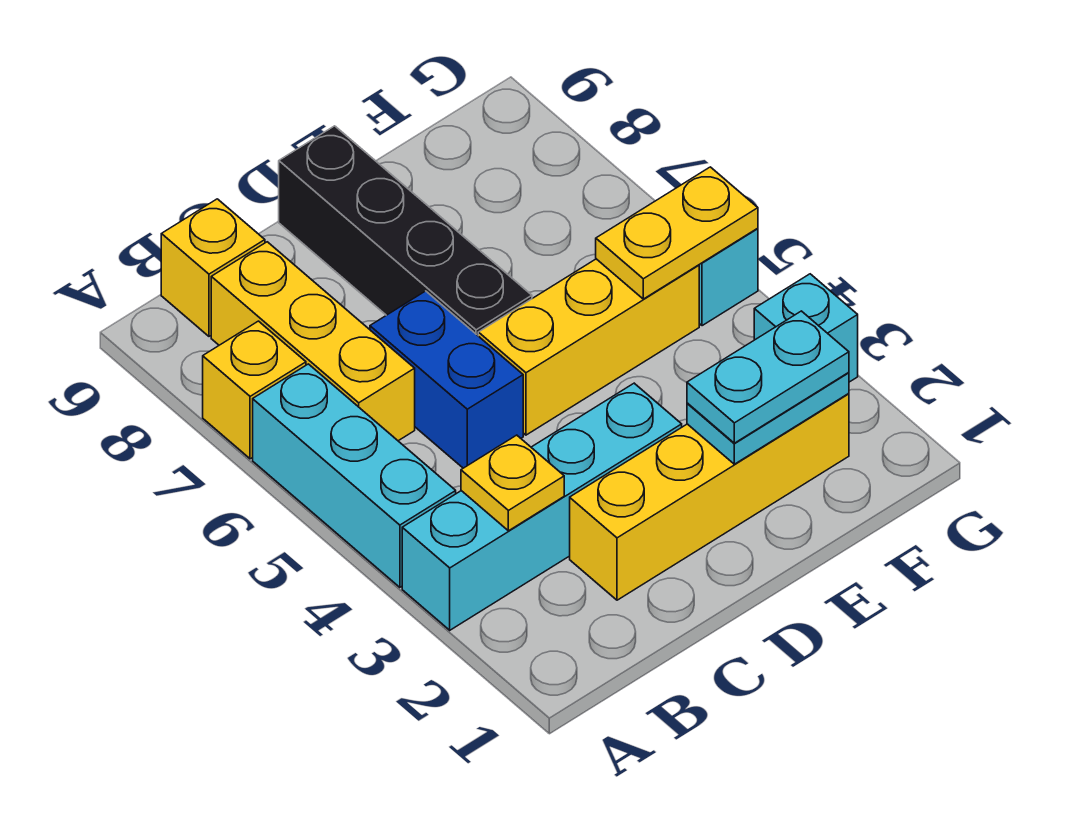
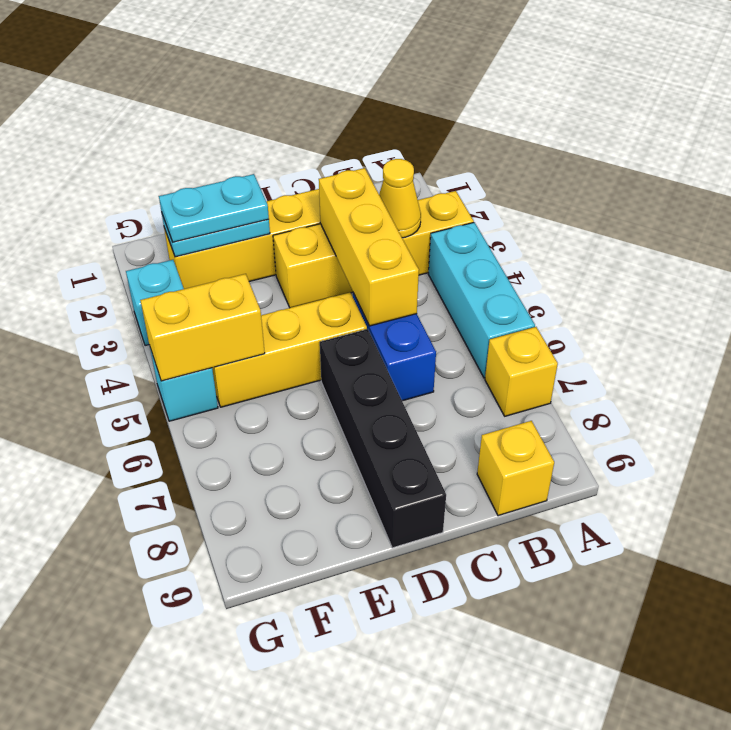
cyan 1x4 brick [402,383,682,630] -> yellow 1x4 brick [273,191,474,308]
yellow 1x1 plate [461,435,564,531] -> yellow 1x1 cone [379,159,421,238]
yellow 1x3 brick [211,242,415,441] -> yellow 1x3 brick moved to [319,168,419,326]
yellow 1x2 plate [596,167,758,299] -> yellow 1x2 brick [140,274,265,381]

